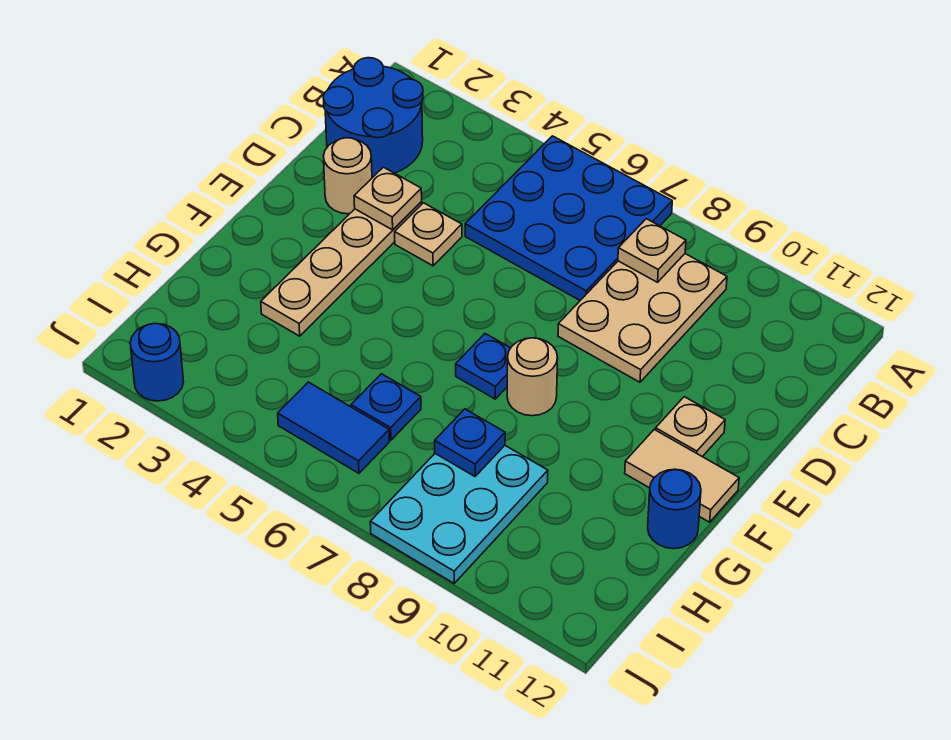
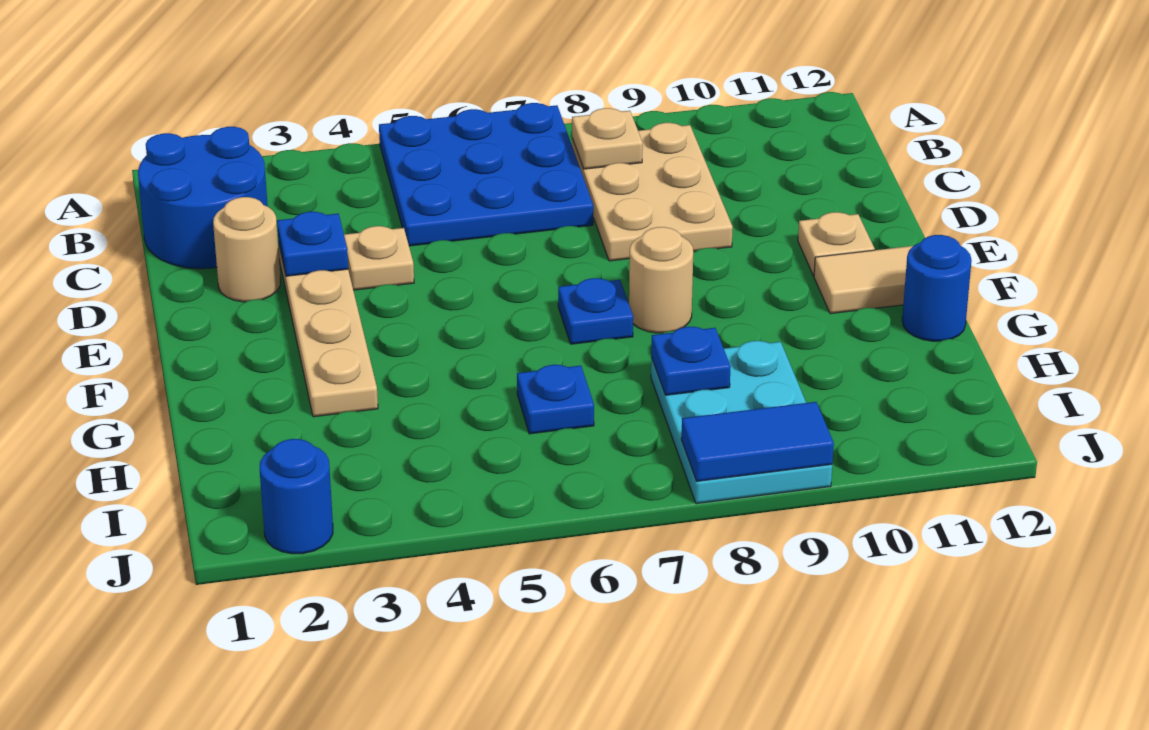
tan 1x1 plate [354,167,422,230] -> blue 1x1 plate [277,212,348,276]
blue 1x2 tile [278,382,389,473] -> blue 1x2 tile moved to [681,402,834,481]

